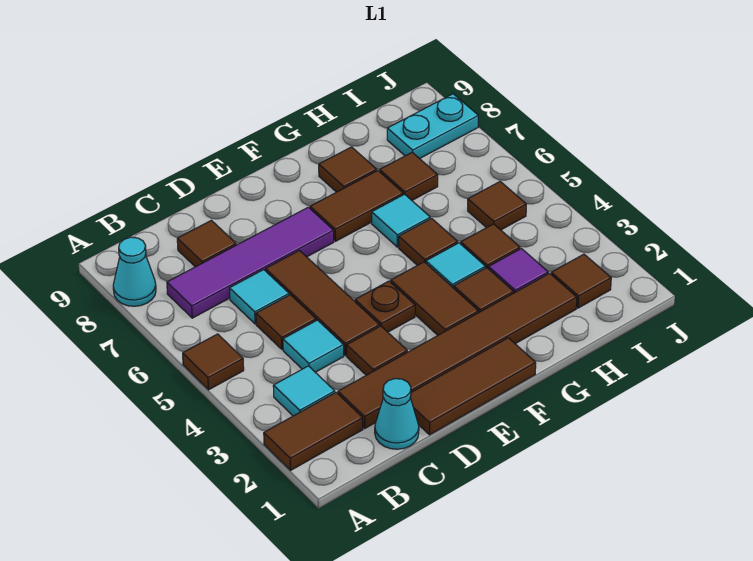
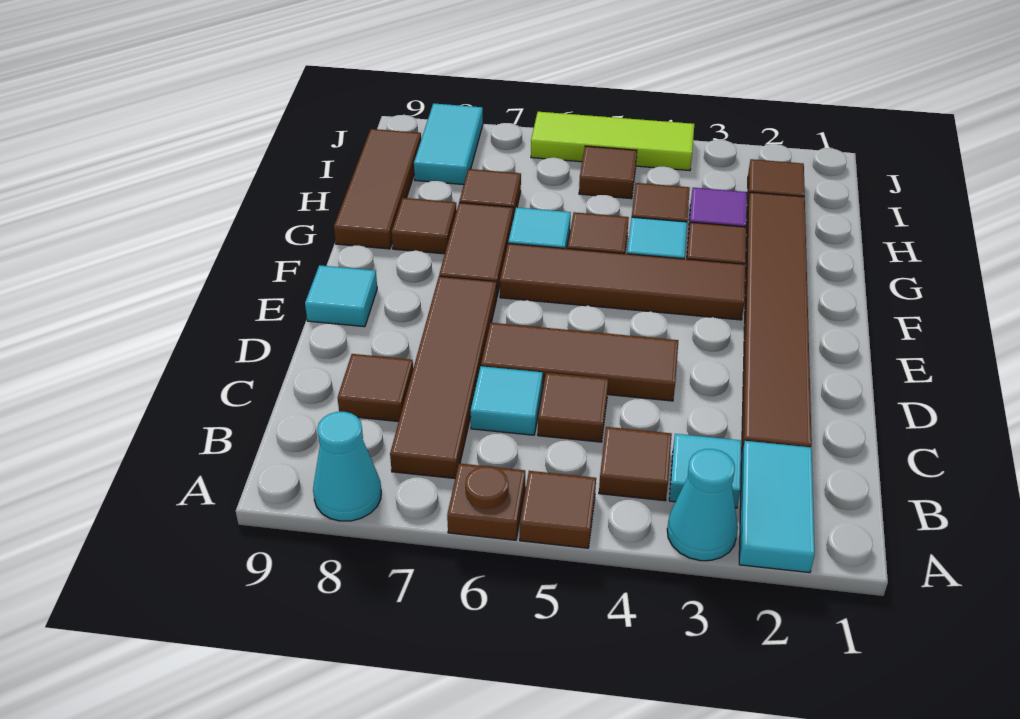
brown 1x2 tile [264,393,363,470] -> cyan 1x2 tile [739,441,815,573]
purple 1x4 tile [167,207,334,318] -> brown 1x4 tile [390,276,497,478]
cyan 1x1 cone [375,379,419,449] -> cyan 1x1 cone moved to [667,449,738,561]
cyan 1x1 tile [283,320,344,372] -> cyan 1x1 tile moved to [305,265,377,327]
brown 1x3 tile [410,338,536,435] -> brown 1x3 tile moved to [334,129,421,249]
brown 1x1 tile [347,326,407,375] -> brown 1x1 tile moved to [599,427,672,501]
brown 1x1 plate [355,281,415,332] -> brown 1x1 plate moved to [447,463,525,540]
brown 1x2 tile [391,262,479,335] -> brown 1x4 tile [500,243,745,320]
cyan 1x2 plate [387,94,478,159] -> cyan 1x2 tile [414,103,483,185]
none -> lime 1x3 tile [531,112,694,171]

